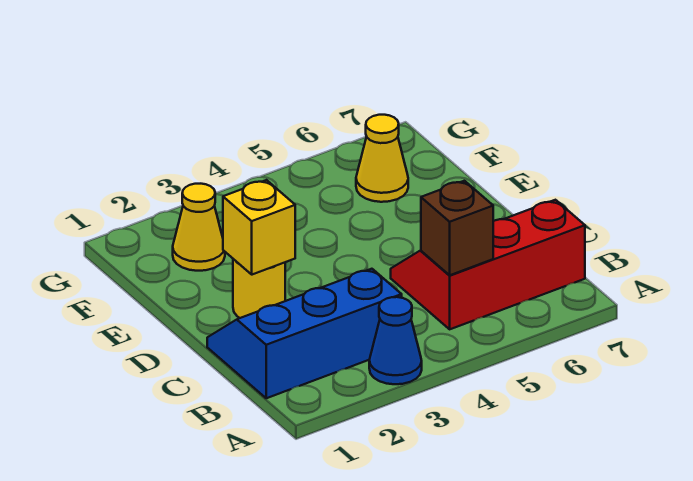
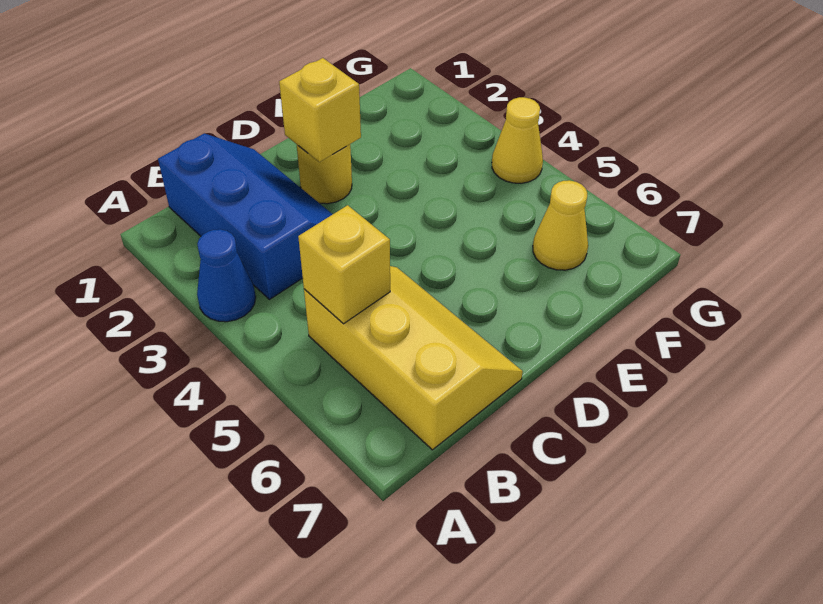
red 2x3 slope [391,200,585,329] -> yellow 2x3 slope [304,266,523,450]
brown 1x1 brick [421,181,493,275] -> yellow 1x1 brick [298,205,390,324]
yellow 1x1 cone [173,184,225,271] -> yellow 1x1 cone moved to [492,97,543,183]

